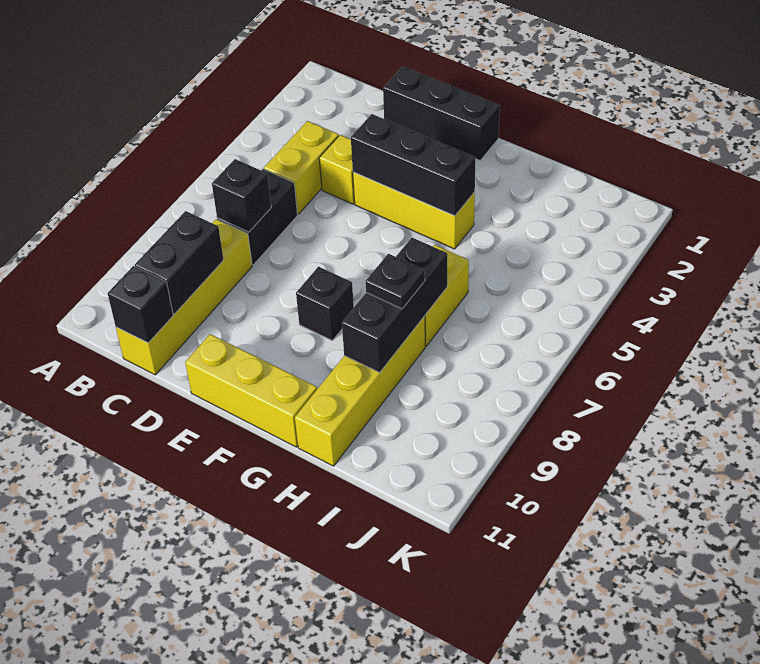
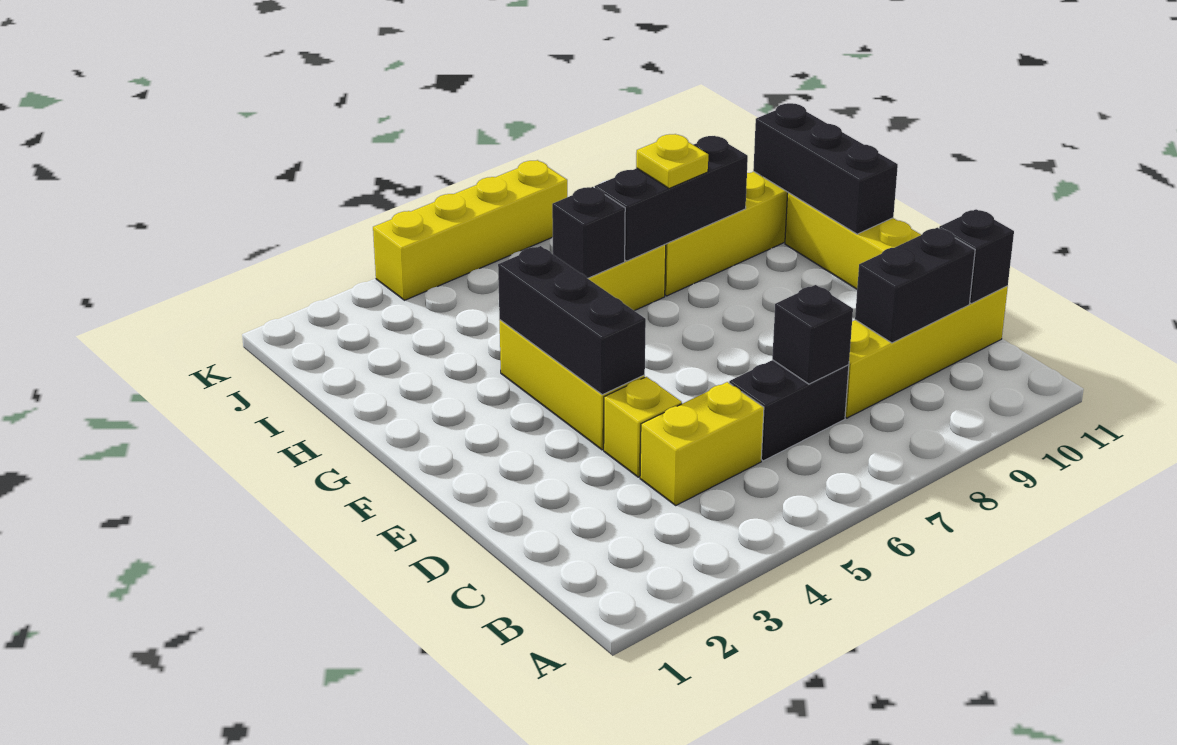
black 1x3 brick [383,66,500,160] -> black 1x3 brick moved to [753,103,898,234]
black 1x1 brick [296,267,354,340] -> black 1x1 brick moved to [552,187,625,278]
black 1x1 plate [365,254,425,309] -> yellow 1x1 plate [636,134,708,188]
none -> yellow 1x4 brick [373,160,567,300]

